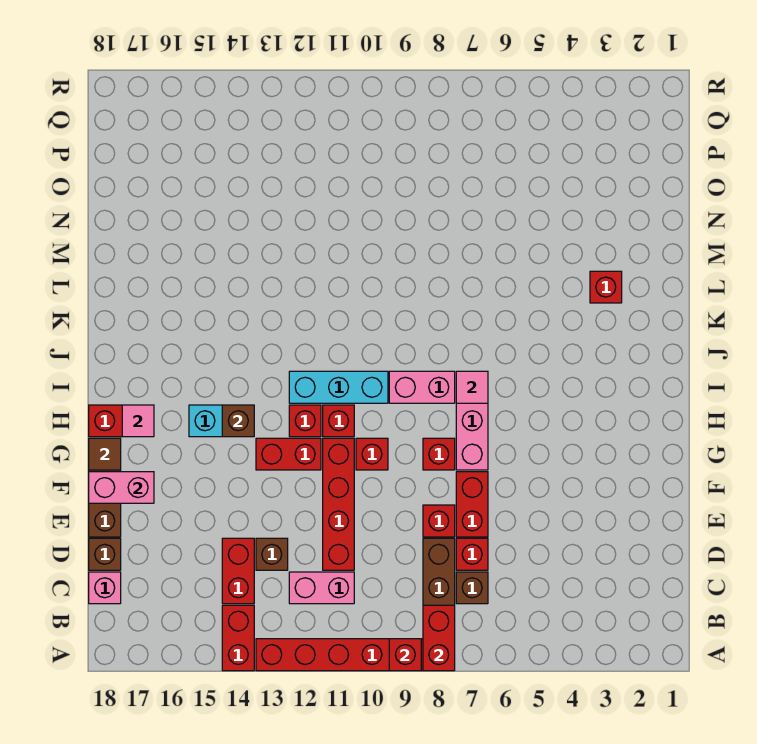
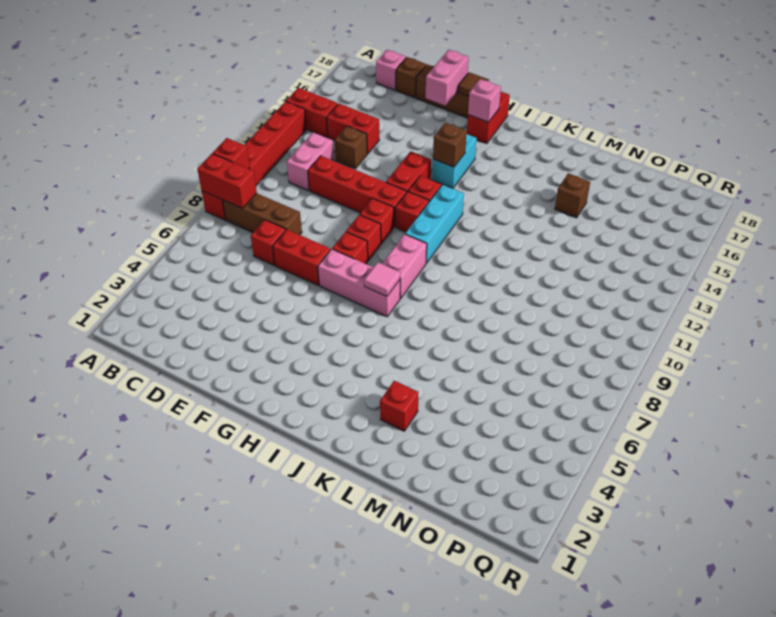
brown 1x1 brick [456,572,488,604] -> brown 1x1 brick moved to [555,173,590,218]
red 1x1 brick [423,505,455,537] -> red 1x1 brick moved to [346,215,381,260]
pink 1x1 tile [122,405,154,437] -> pink 1x1 brick [468,79,501,122]

